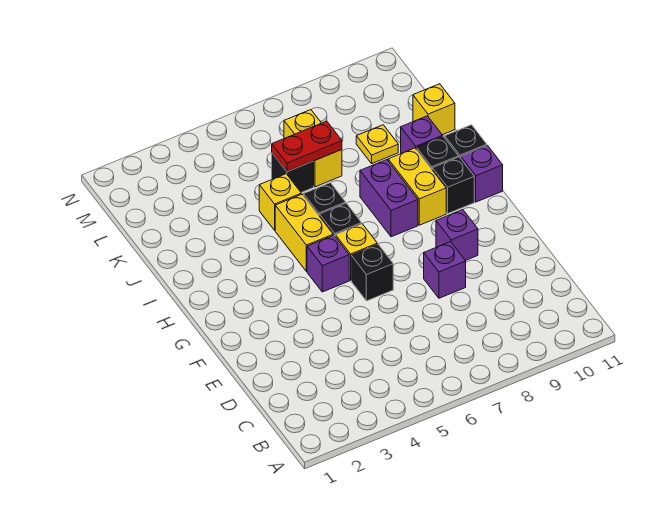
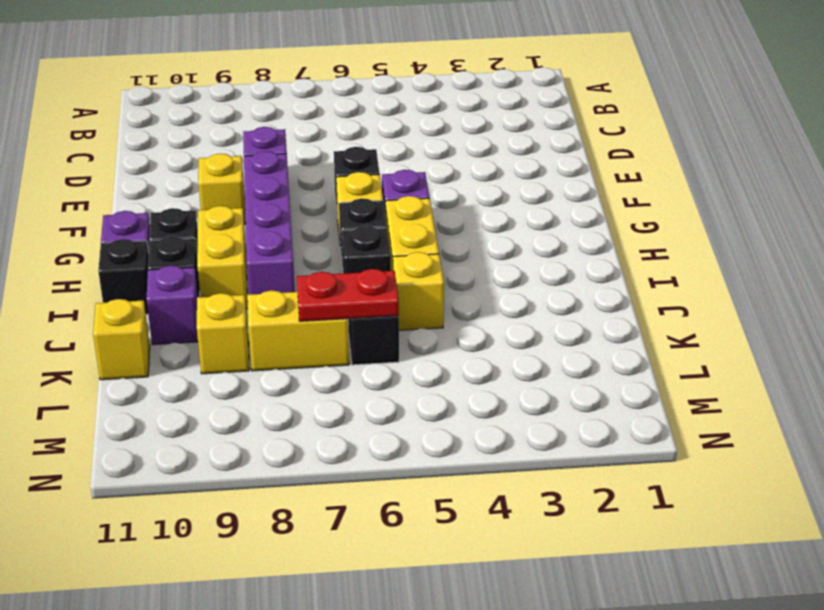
purple 1x1 brick [436,210,478,261] -> yellow 1x1 brick [198,154,246,224]
purple 1x2 brick [360,160,418,237] -> purple 1x4 brick [244,151,295,295]
yellow 1x2 brick [284,110,342,187] -> yellow 1x2 brick turned to [247,290,349,371]
yellow 1x1 plate [356,125,398,163] -> yellow 1x1 brick [197,293,249,374]

